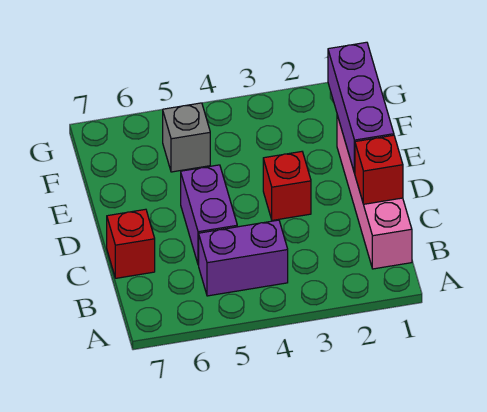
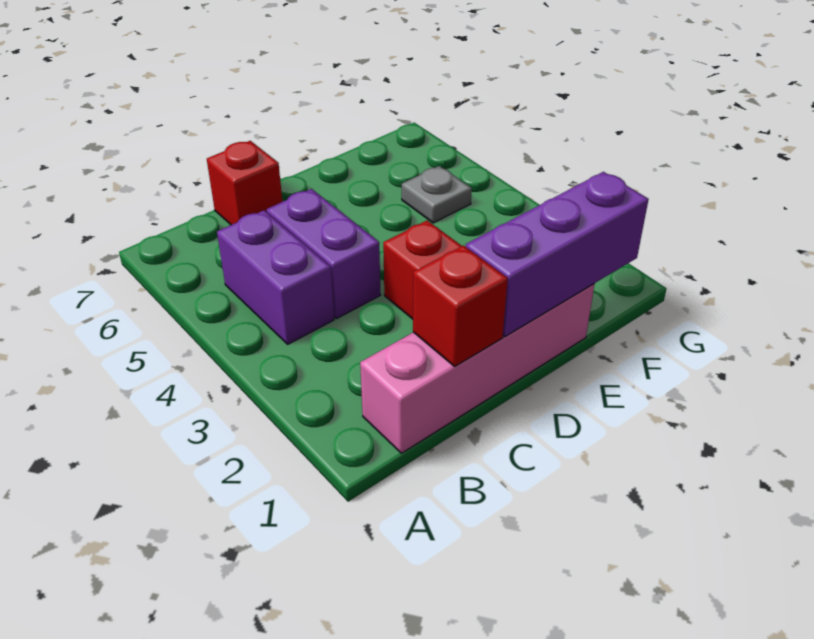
purple 1x2 brick [181,165,237,265] -> purple 1x2 brick turned to [267,189,381,319]
grey 1x1 brick [163,103,210,172] -> grey 1x1 plate [402,166,472,223]

